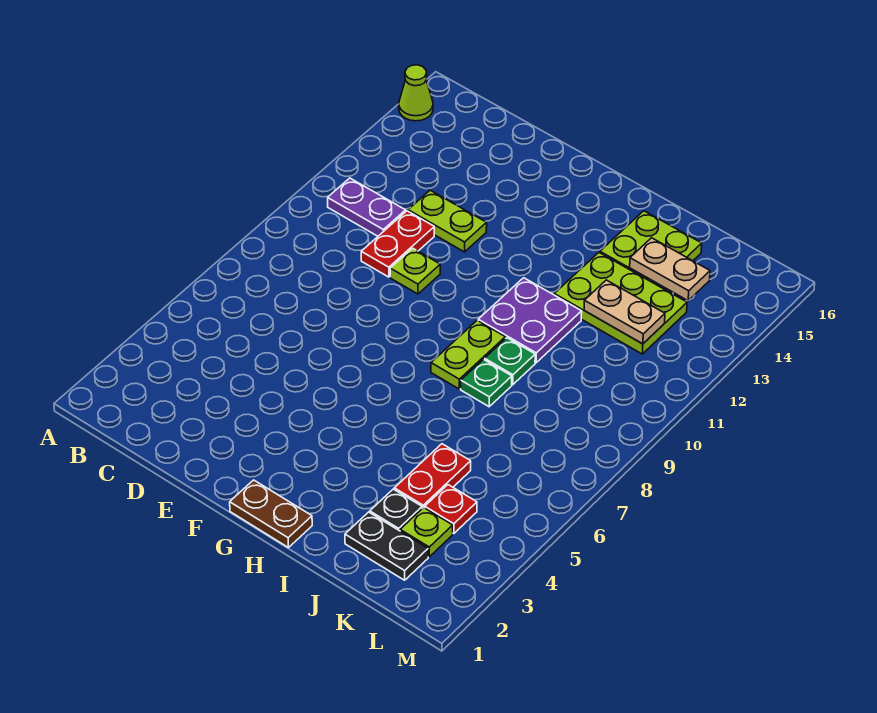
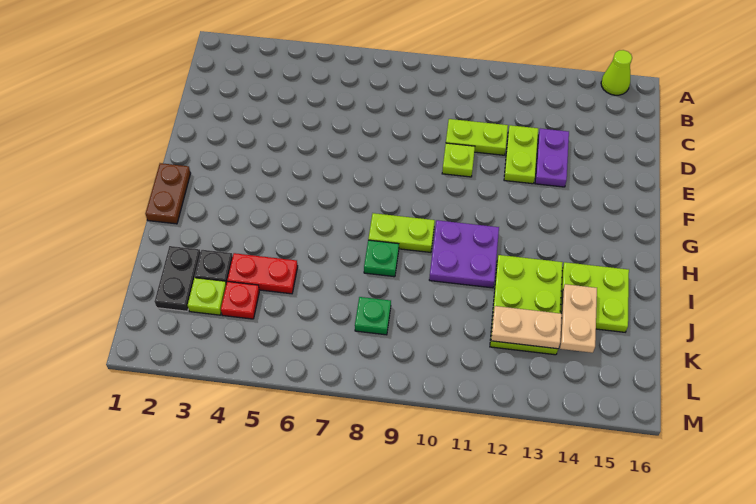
purple 1x2 plate [328,178,406,236] -> purple 1x2 plate moved to [535,128,569,187]
red 1x2 plate [361,211,434,277] -> lime 1x2 plate [446,119,508,155]
green 1x1 plate [484,338,535,385] -> green 1x1 plate moved to [355,297,391,335]
tan 1x2 plate [584,280,665,344] -> tan 1x2 plate turned to [491,306,562,349]

